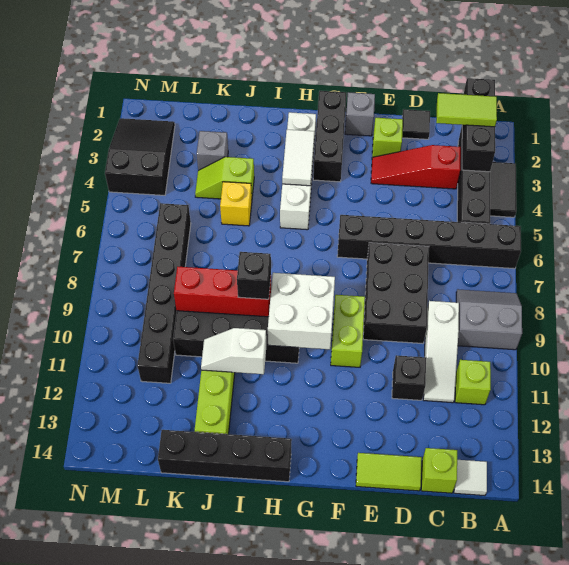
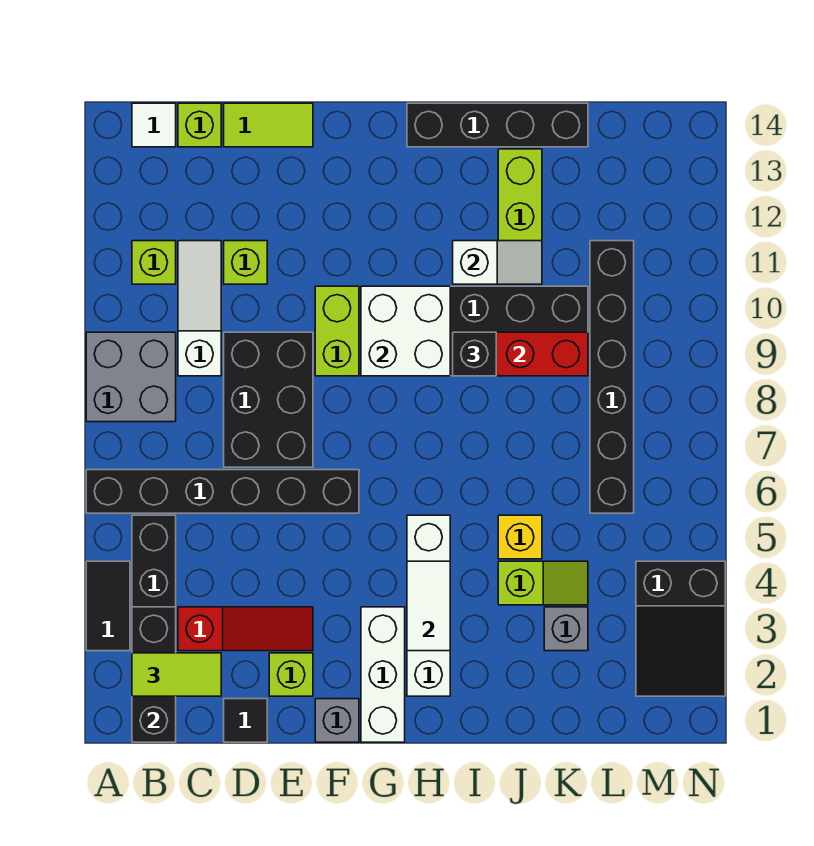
grey 2x2 slope [456,289,522,350] -> grey 2x2 brick [86,332,176,422]
black 1x1 brick [392,355,426,400] -> lime 1x1 brick [224,241,267,284]
black 1x3 brick [313,91,346,182] -> white 1x3 brick [361,607,405,742]

